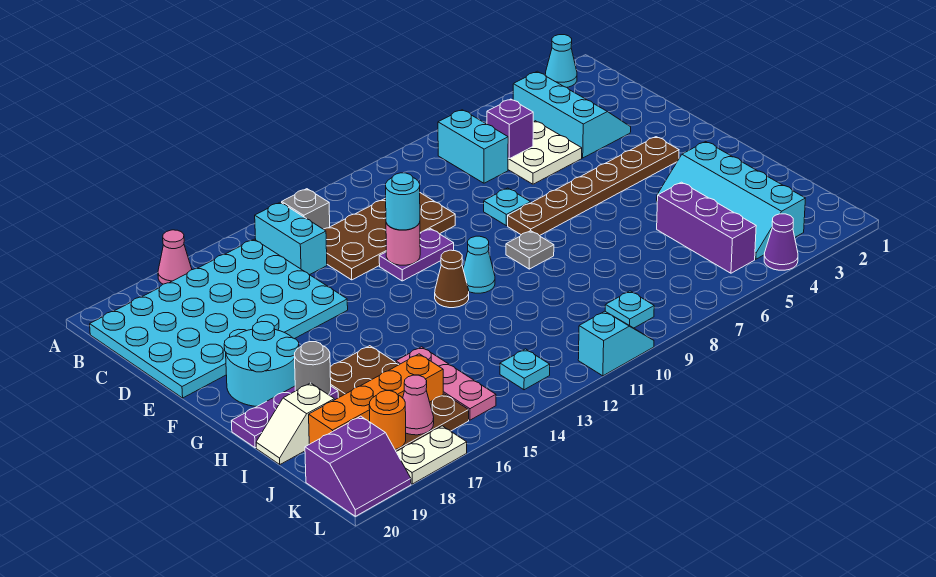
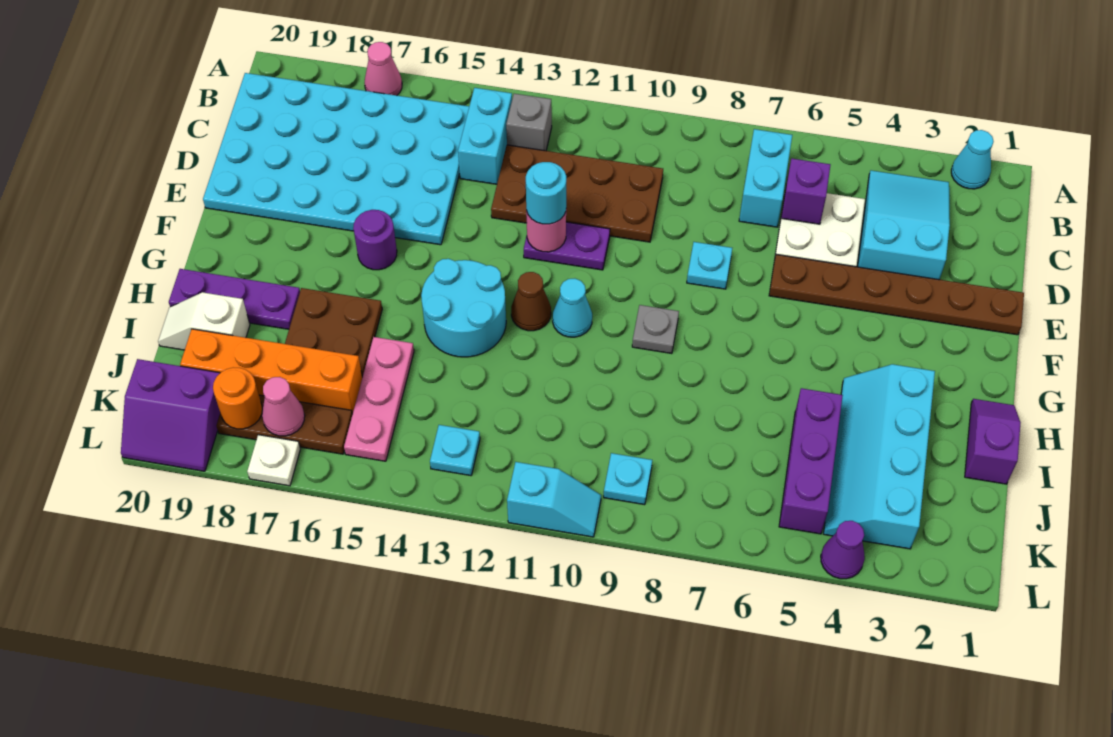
cyan 2x3 slope [513,71,631,158] -> cyan 2x3 slope turned to [857,170,950,280]
brown 1x6 plate [508,137,679,236] -> brown 1x6 plate moved to [769,255,1024,335]
none -> purple 1x1 round brick [353,210,397,270]
cyan 2x2 round brick [224,321,299,406] -> cyan 2x2 round brick moved to [421,259,506,357]
none -> purple 1x2 slope [965,399,1021,484]
grey 1x1 round brick [294,342,331,395] -> none
white 1x2 plate [397,426,467,484] -> white 1x1 plate [247,435,300,486]

